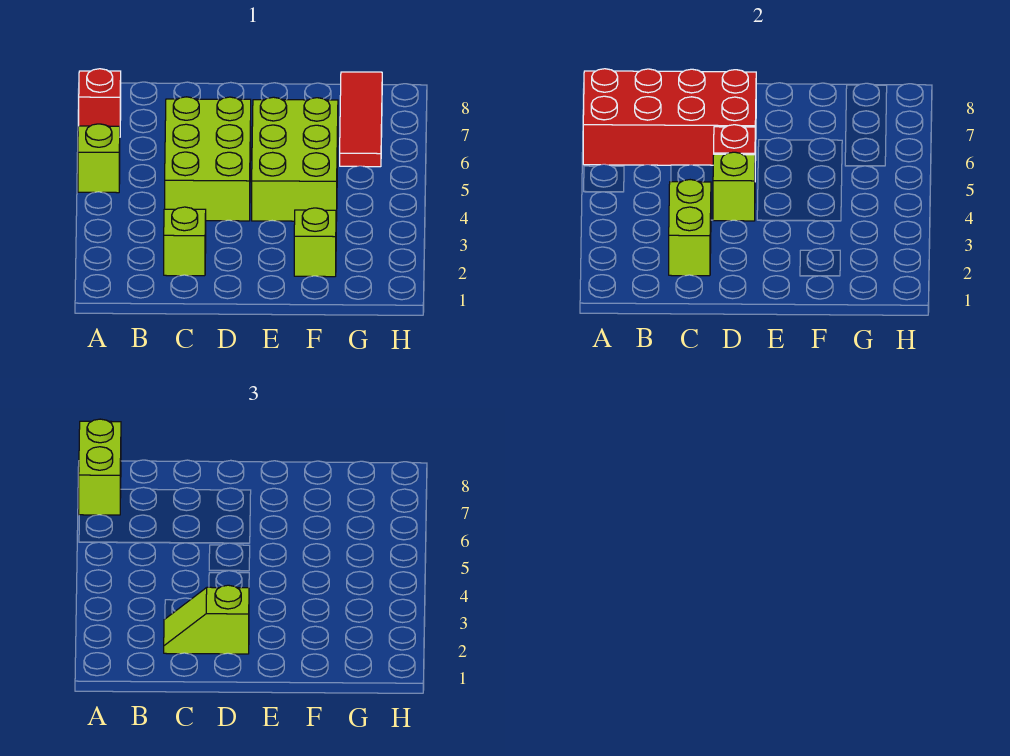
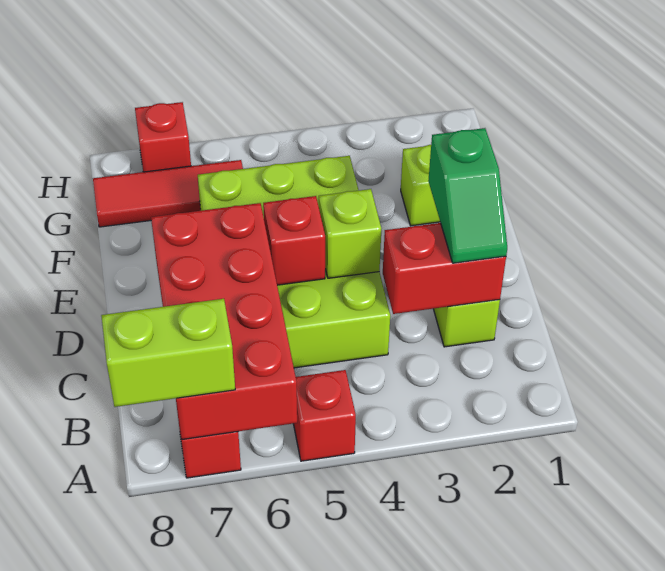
lime 1x1 brick [78,124,120,193] -> red 1x1 brick [293,370,356,461]
lime 1x2 brick [669,180,711,276] -> red 1x2 brick [383,223,506,314]
lime 1x2 slope [164,585,249,654] -> green 1x2 slope [428,128,507,263]
none -> red 1x1 brick [135,102,191,172]

